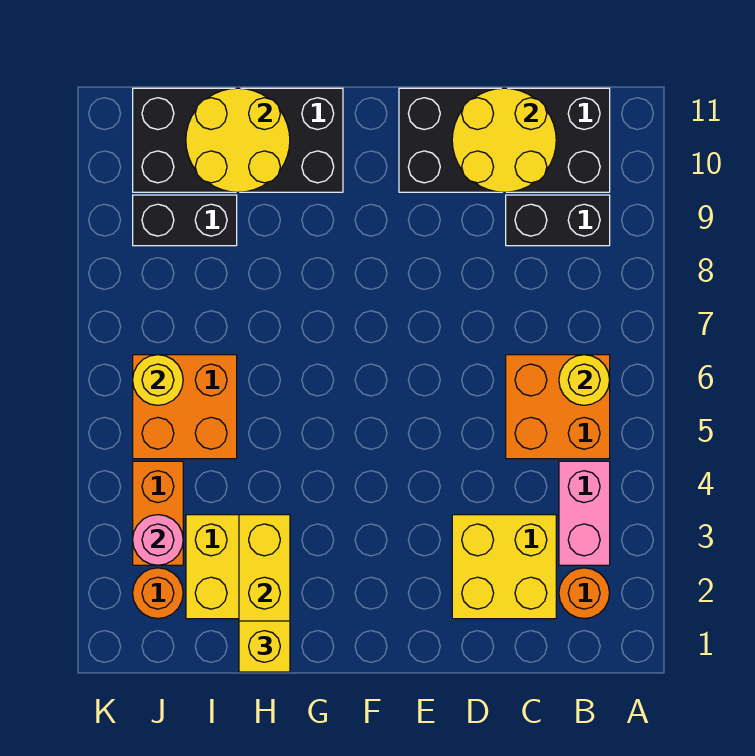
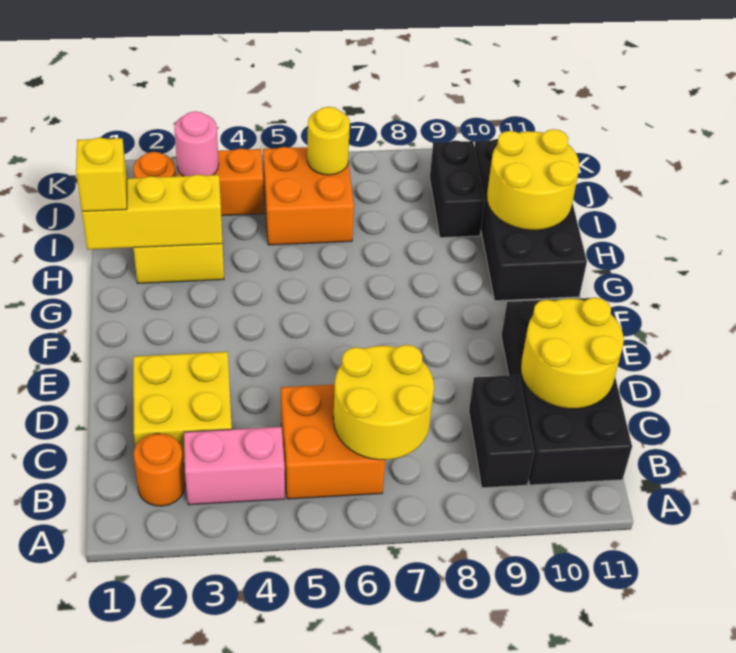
yellow 1x1 round brick [559,355,610,405] -> yellow 2x2 round brick [333,345,434,460]

